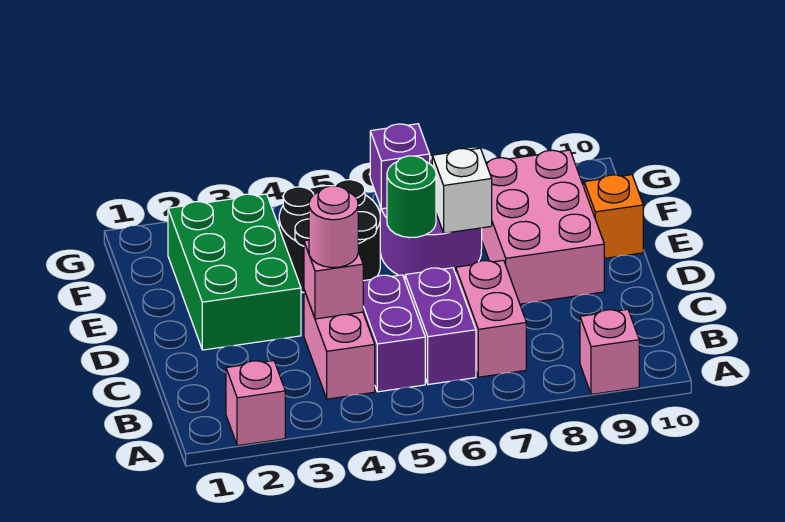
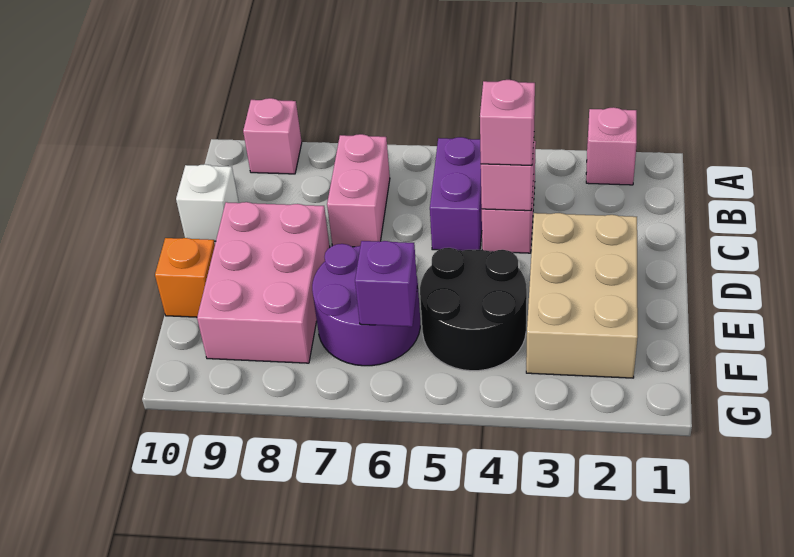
purple 1x2 brick [405,268,476,385] -> none
pink 1x1 round brick [309,186,358,268] -> pink 1x1 brick [480,80,535,165]
green 2x3 brick [168,194,301,350] -> tan 2x3 brick [526,213,638,378]
green 1x1 round brick [387,156,436,238] -> none
white 1x1 brick [432,148,492,233] -> white 1x1 brick moved to [176,164,239,241]

